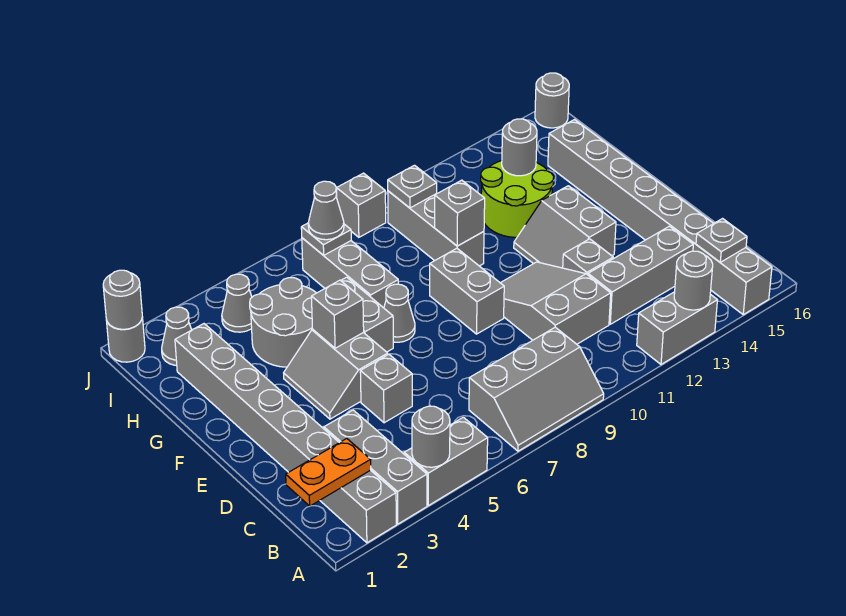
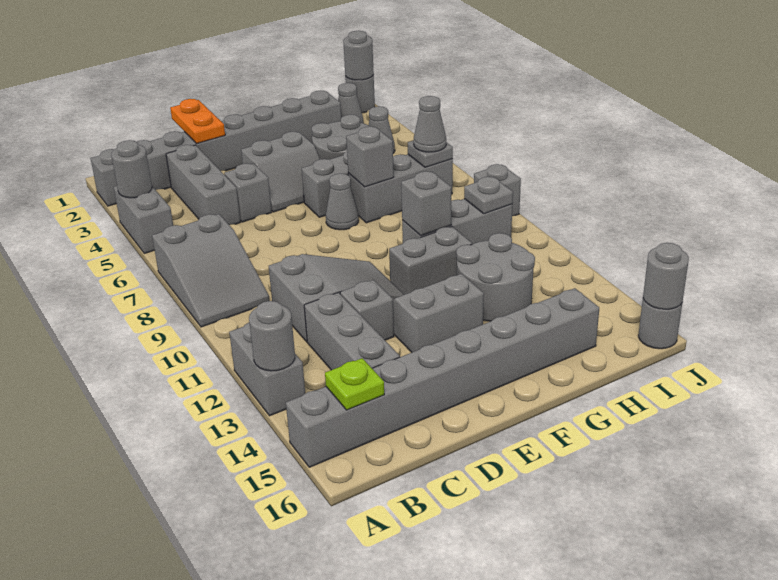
grey 1x3 brick [324,410,427,524] -> grey 1x3 brick turned to [166,145,241,225]
grey 2x3 slope [469,327,604,451] -> grey 2x3 slope turned to [152,214,270,327]
orange 1x2 plate [286,439,371,506] -> orange 1x2 plate moved to [170,99,225,144]
grey 1x1 plate [696,219,747,262] -> lime 1x1 plate [325,358,384,410]
grey 2x2 slope [284,329,388,419] -> grey 2x2 slope turned to [241,132,320,212]
grey 1x2 brick [430,248,504,334] -> grey 1x2 brick moved to [389,227,472,295]
grey 1x1 brick [311,280,364,348] -> grey 1x1 brick moved to [346,127,394,187]
lime 2x2 round brick [481,161,554,237] -> grey 2x2 round brick [456,233,535,321]
grey 1x1 round brick [502,119,537,176] -> grey 1x1 round brick moved to [643,243,689,309]

